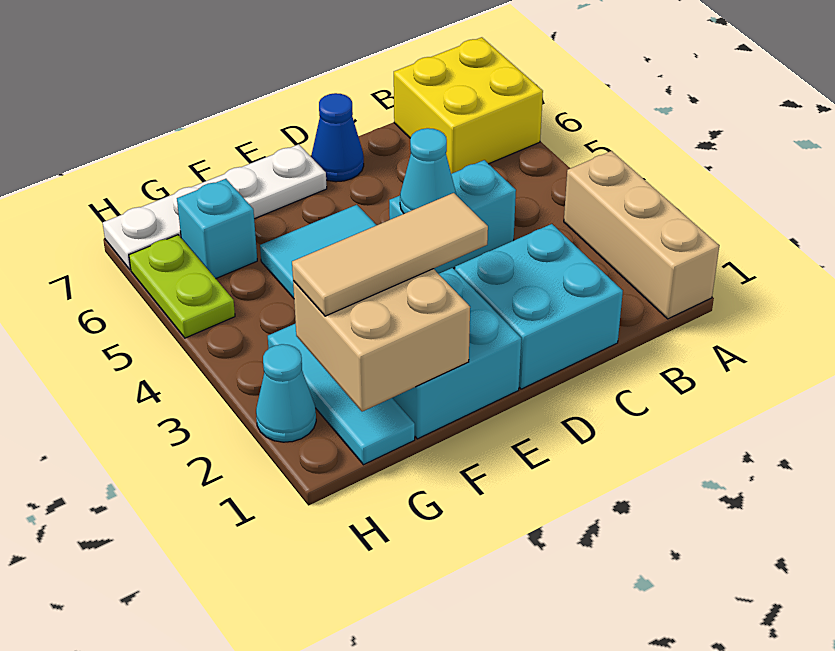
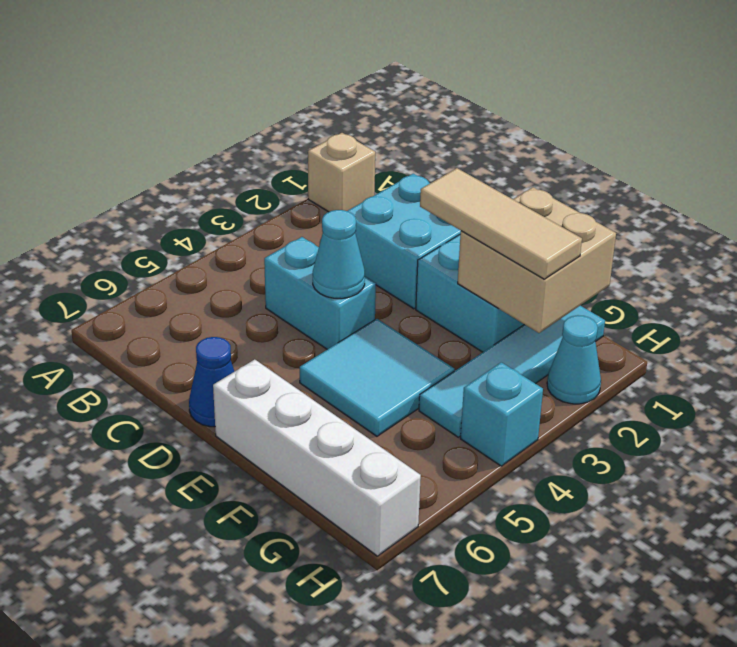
tan 1x3 brick [564,151,719,319] -> tan 1x1 brick [308,133,375,212]
yellow 2x2 brick [394,37,543,174] -> none
white 1x4 plate [103,144,327,270] -> white 1x4 brick [213,359,421,556]
cyan 1x3 tile [268,323,415,465] -> cyan 1x4 tile [419,306,605,437]
cyan 1x1 brick [177,179,257,279] -> cyan 1x1 brick moved to [460,362,543,466]
lime 1x2 plate [129,235,235,338] -> none

